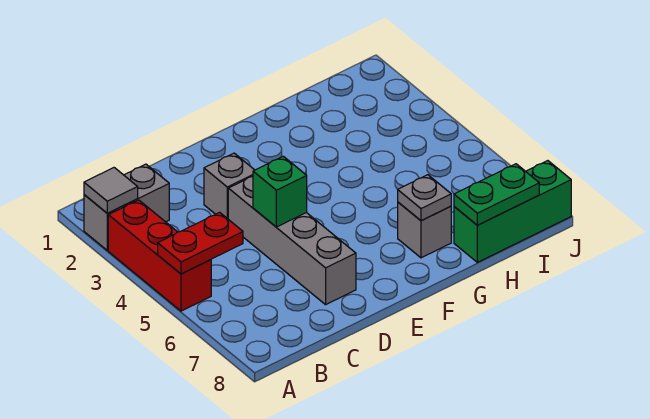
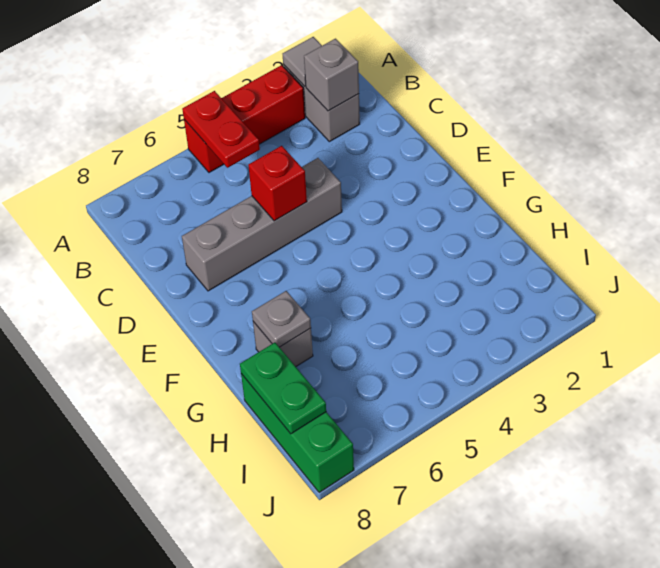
grey 1x1 brick [204,153,254,219] -> grey 1x1 brick moved to [304,39,359,111]
green 1x1 brick [253,156,307,227] -> red 1x1 brick [248,146,307,221]

